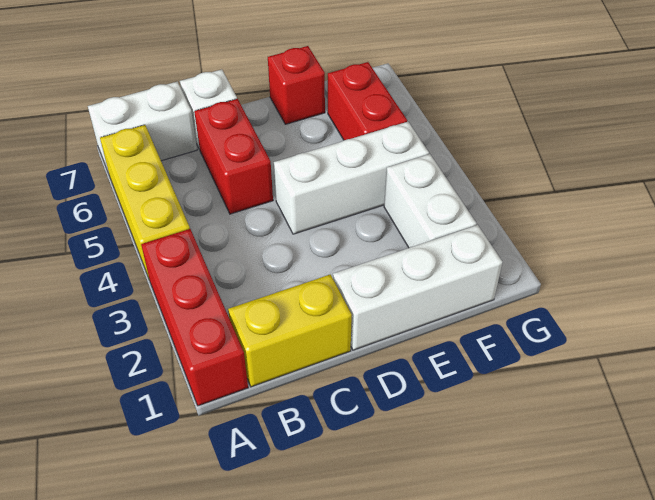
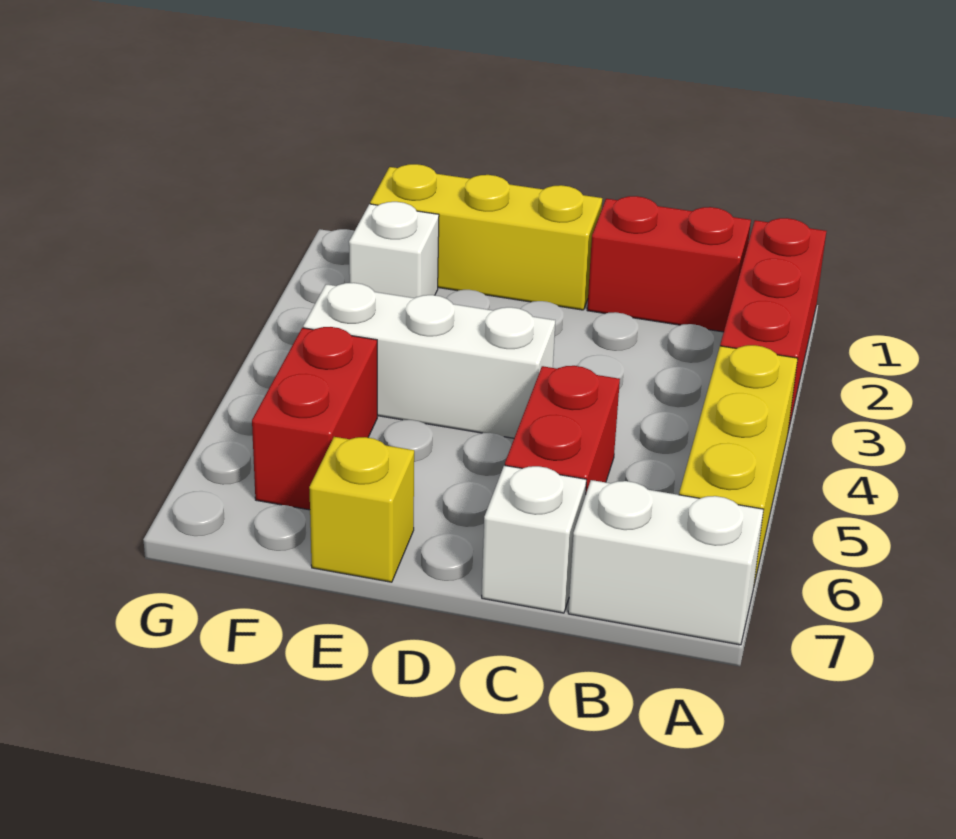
yellow 1x2 brick [228,275,352,387] -> red 1x2 brick [587,196,751,332]
white 1x3 brick [333,225,503,350] -> yellow 1x3 brick [370,164,602,310]
red 1x1 brick [268,46,325,124] -> yellow 1x1 brick [309,437,414,582]
white 1x2 brick [384,154,477,248] -> white 1x1 brick [349,202,439,298]

